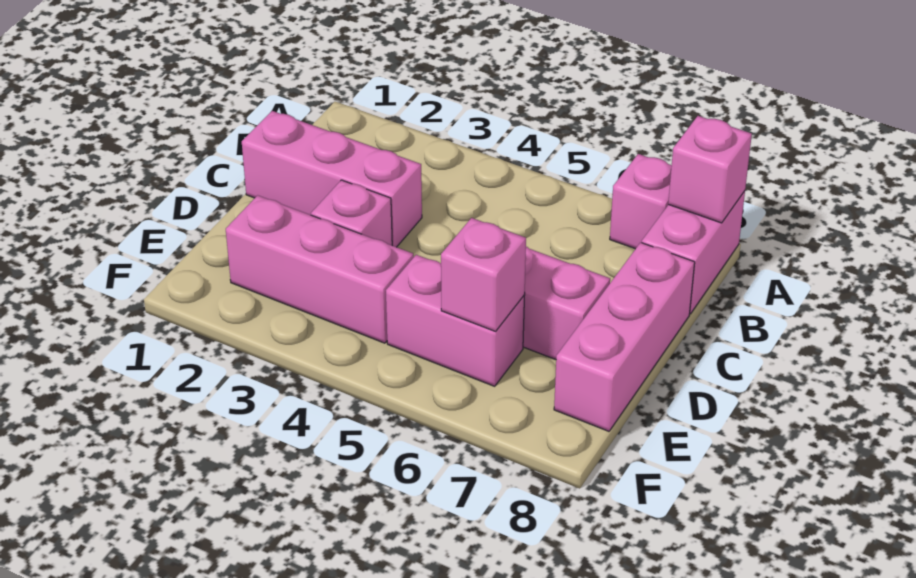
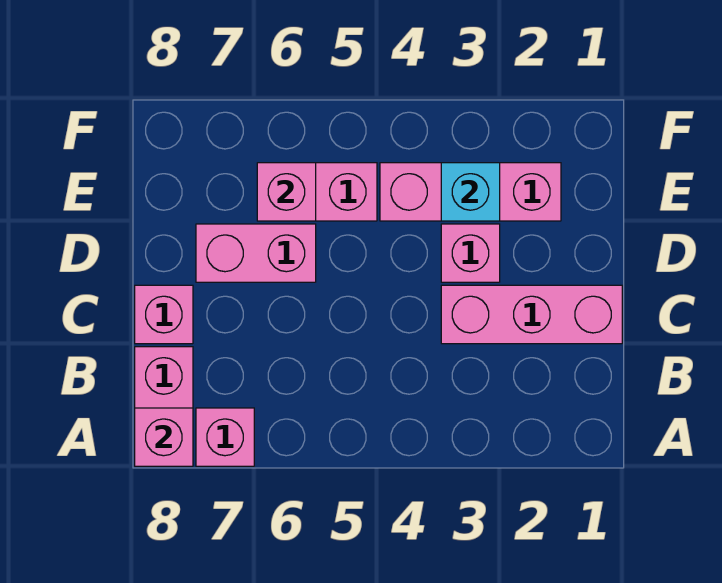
pink 1x3 brick [554,242,695,431] -> pink 1x1 brick [135,285,193,344]
none -> cyan 1x1 brick [441,163,500,221]

